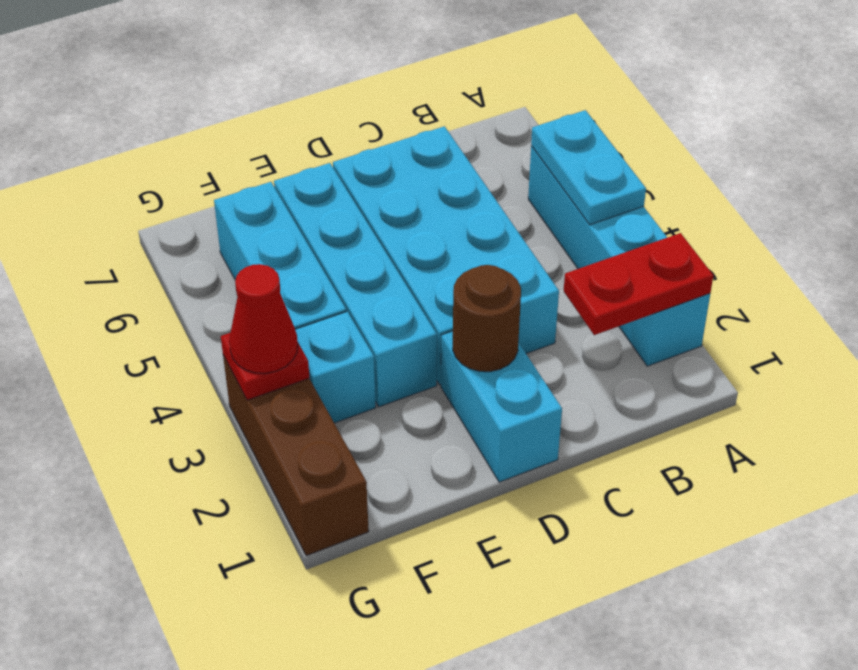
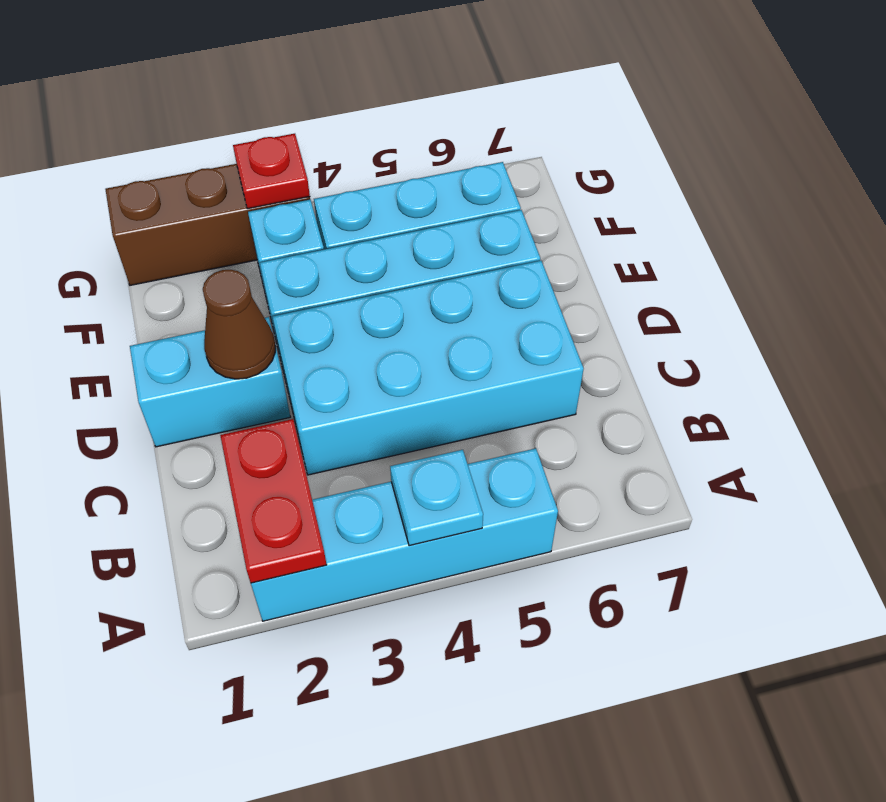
cyan 1x2 plate [531,110,646,225] -> cyan 1x1 plate [390,450,483,546]
brown 1x1 round brick [453,265,521,372] -> brown 1x1 cone [203,270,275,379]
red 1x1 cone [229,264,298,373] -> none

